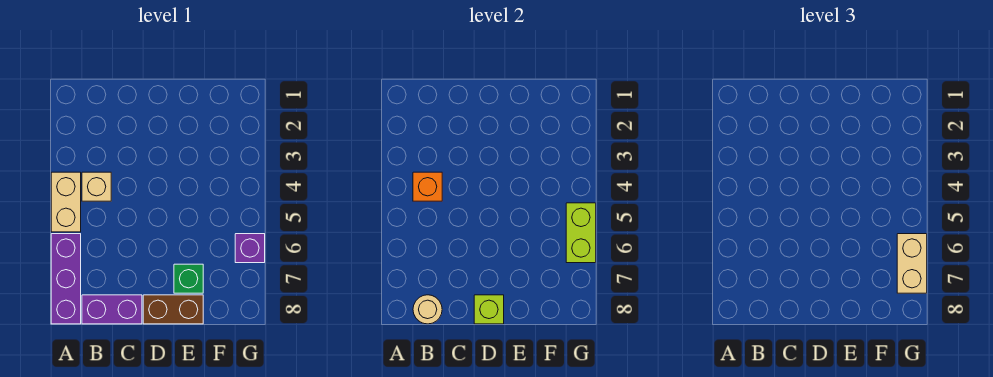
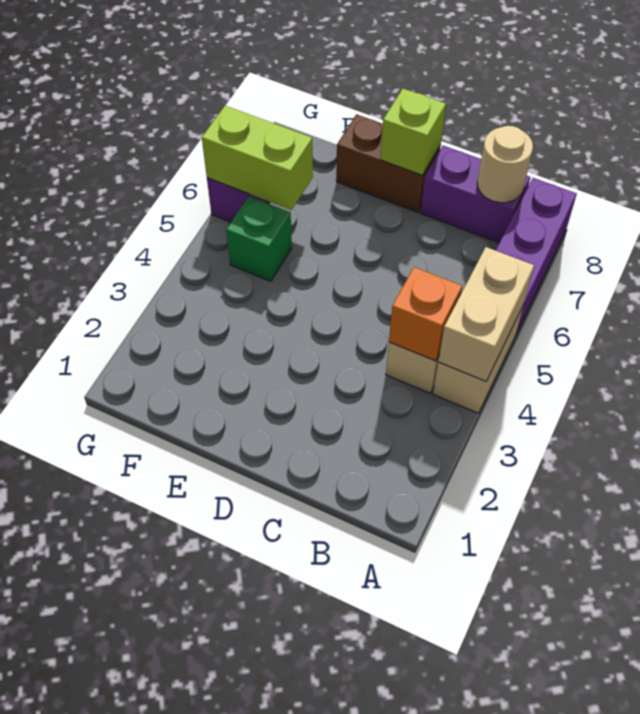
green 1x1 brick [174,264,203,293] -> green 1x1 brick moved to [226,196,292,281]
lime 1x2 brick [566,203,596,263] -> lime 1x2 brick turned to [202,106,313,210]
tan 1x2 brick [897,234,927,293] -> tan 1x2 brick moved to [438,247,534,381]

